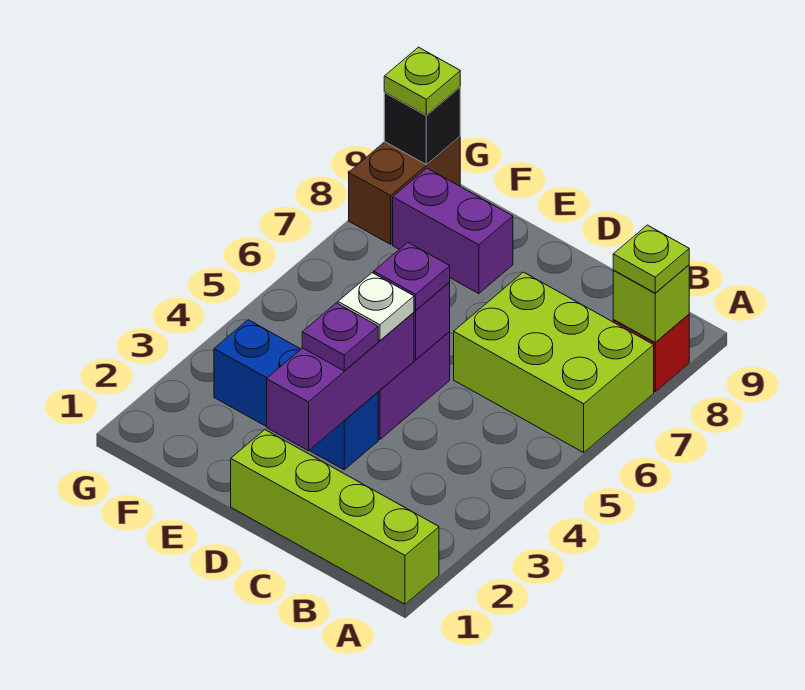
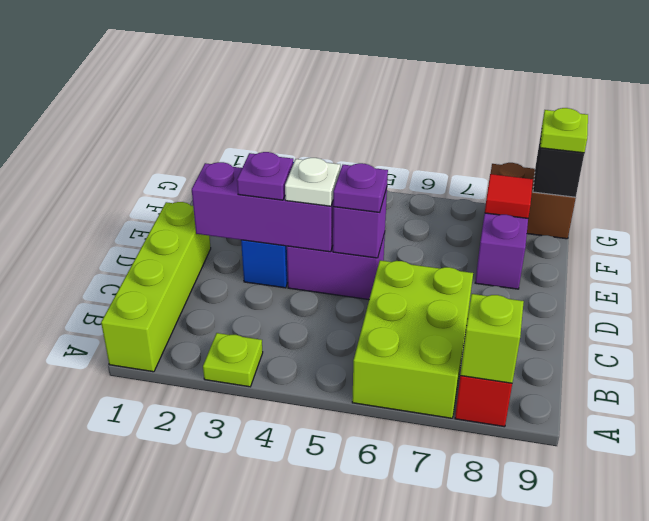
lime 1x1 plate [613,225,689,293] -> lime 1x1 plate moved to [203,333,263,387]
none -> red 1x1 tile [485,174,533,218]

